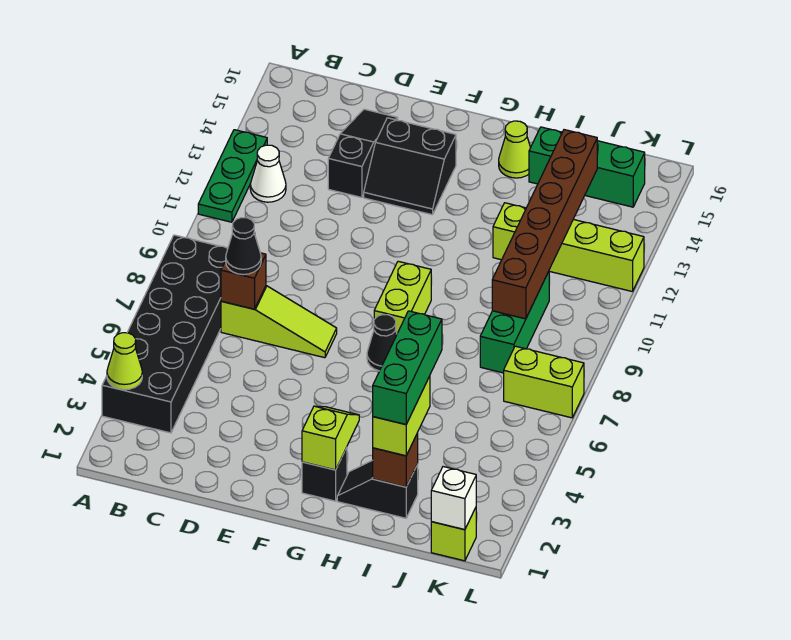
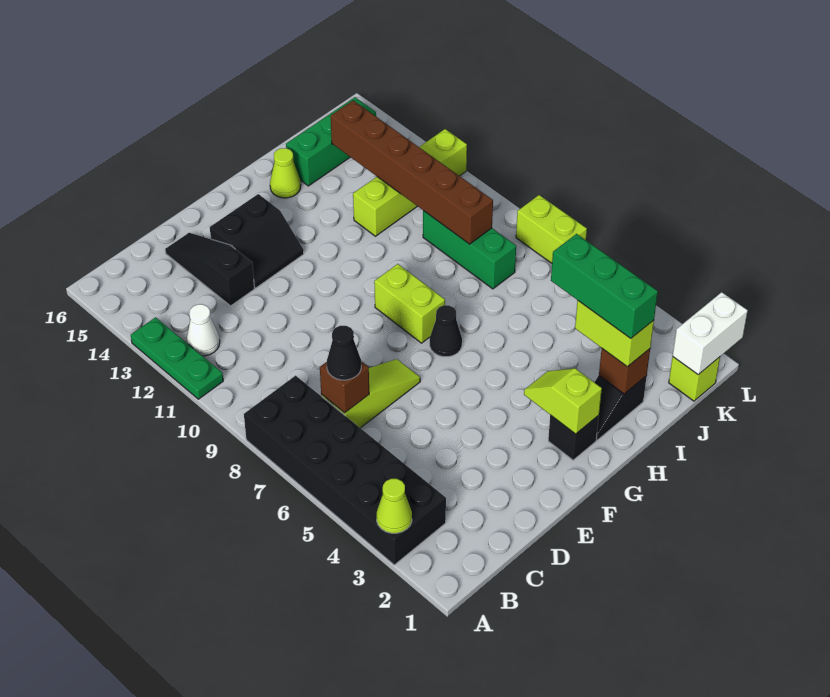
white 1x1 brick [431,467,476,530] -> white 1x2 brick [673,292,748,375]
lime 1x2 brick [504,346,584,418] -> lime 1x2 brick turned to [516,195,587,263]

